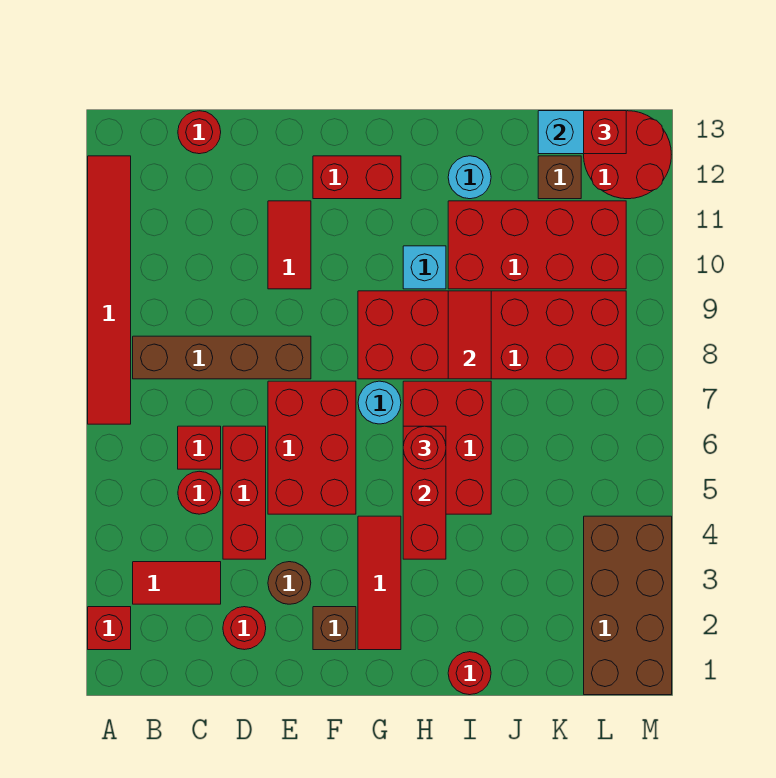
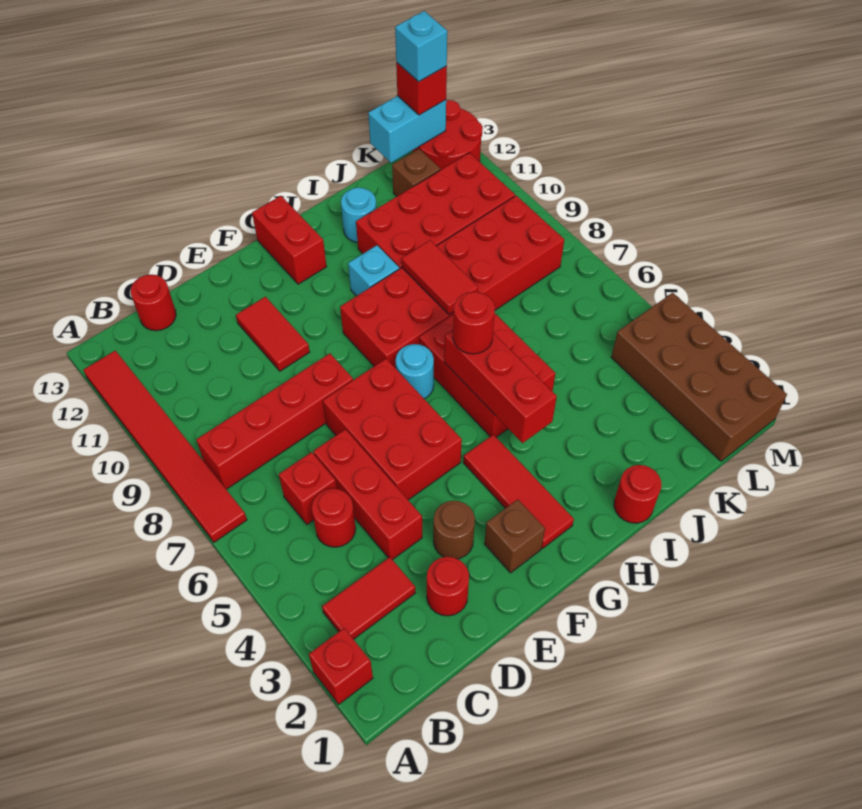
brown 1x4 brick [133,336,311,379] -> red 1x4 brick [196,354,353,489]
red 1x2 brick [313,156,401,199] -> red 1x2 brick turned to [252,196,326,284]
none -> cyan 1x1 brick [395,11,447,82]

